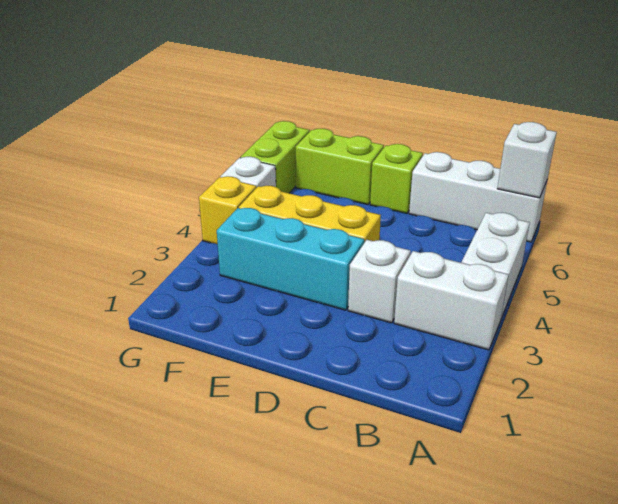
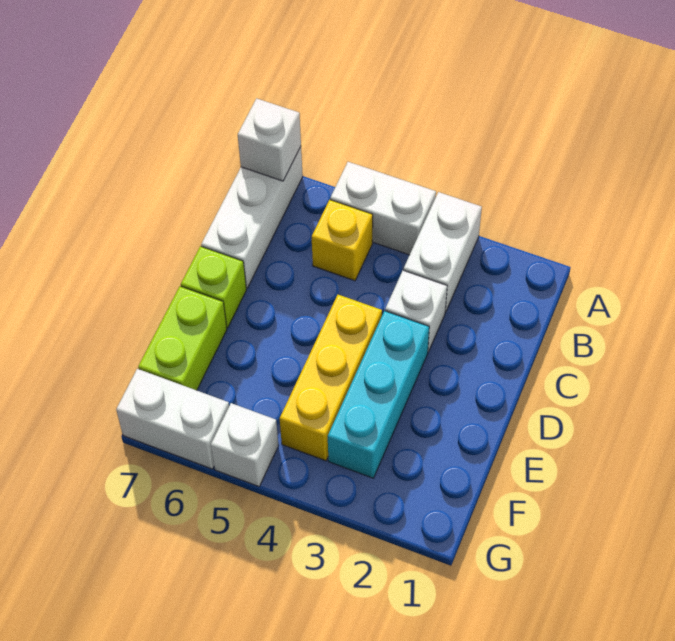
yellow 1x1 brick [199,176,256,244] -> yellow 1x1 brick moved to [312,200,373,281]
lime 1x2 brick [241,121,310,193] -> white 1x2 brick [116,369,229,469]

